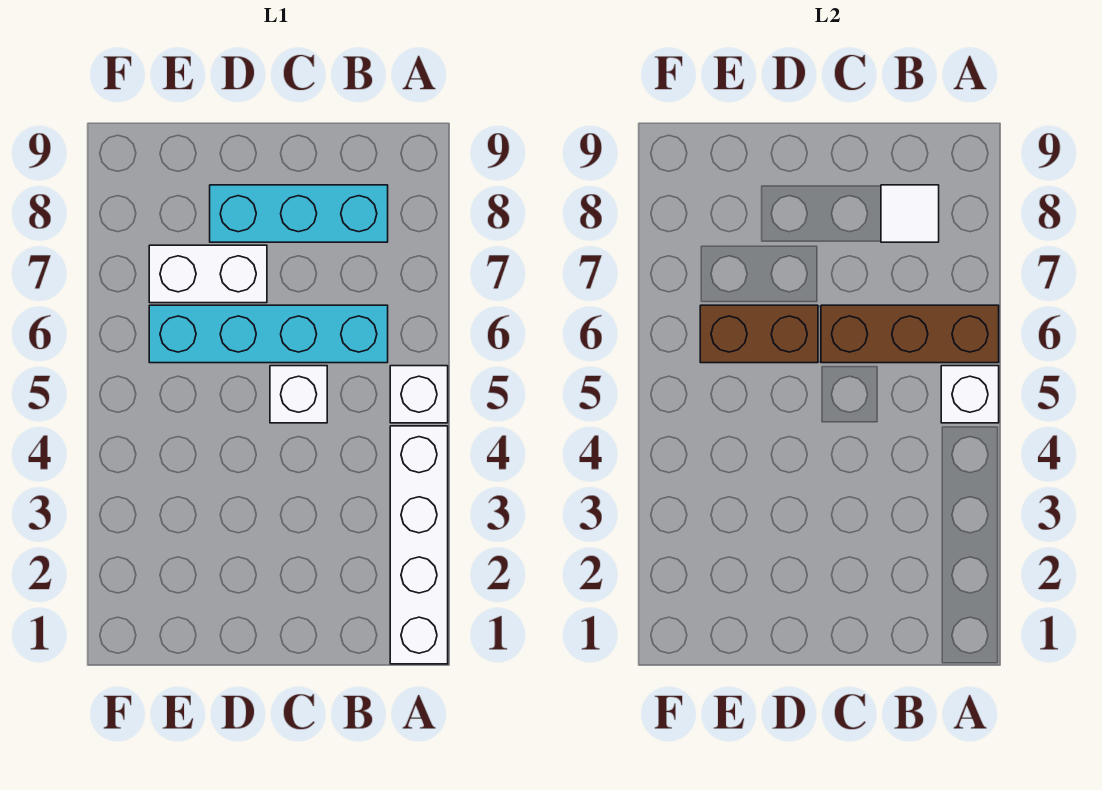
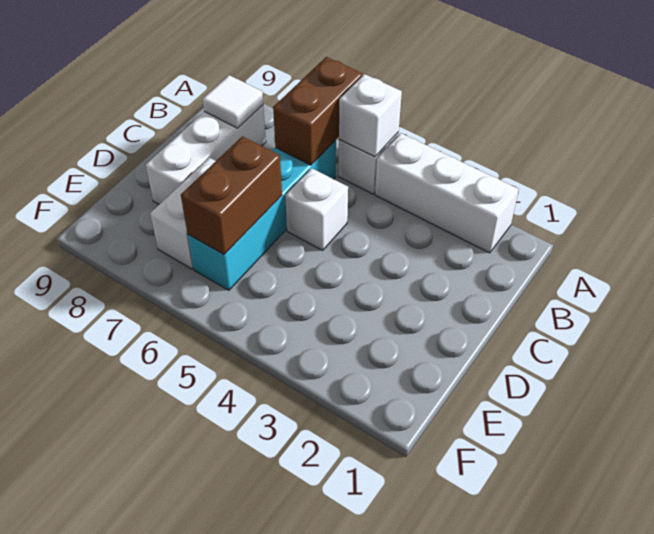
white 1x4 brick [390,426,448,664] -> white 1x3 brick [375,133,519,253]
brown 1x3 brick [821,305,999,363] -> brown 1x2 brick [273,57,362,165]
cyan 1x3 brick [210,185,388,242] -> white 1x3 brick [146,105,266,204]

